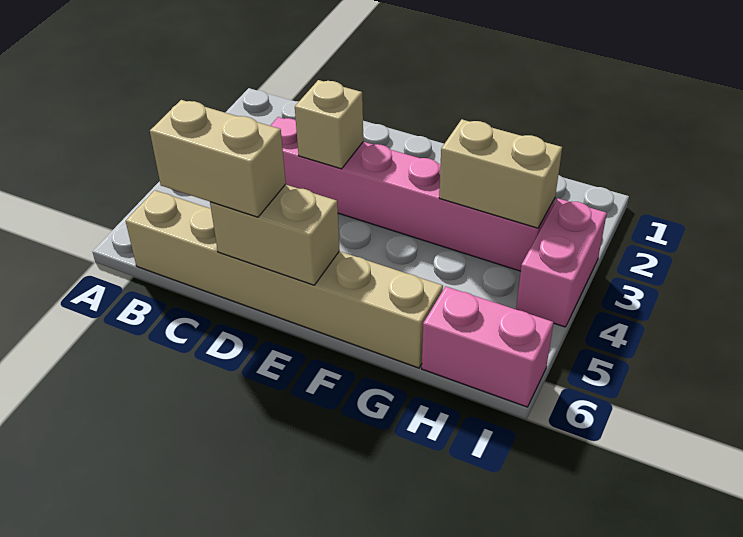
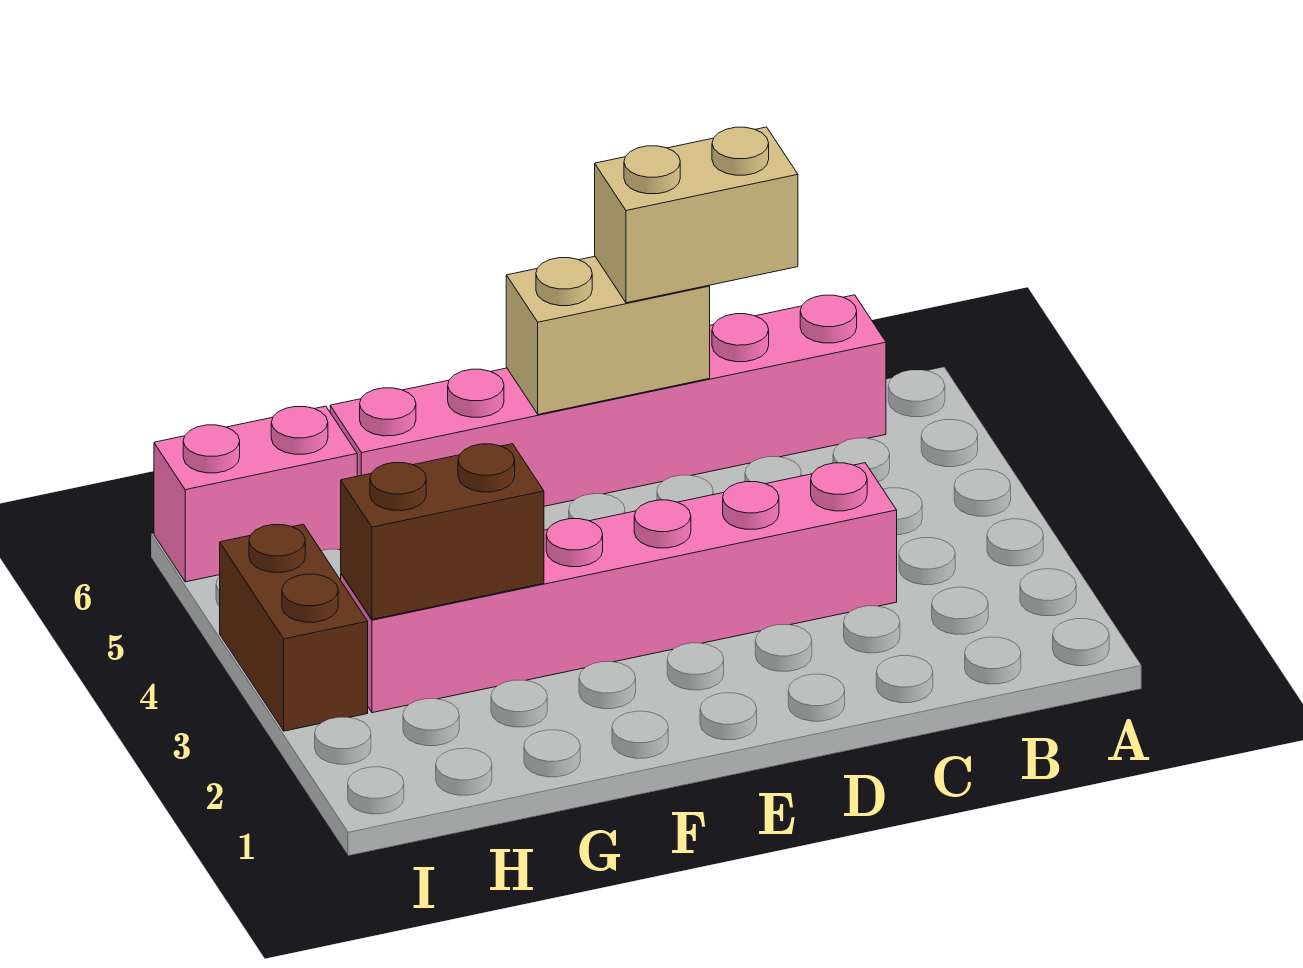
tan 1x6 brick [126,190,443,368] -> pink 1x6 brick [330,295,886,506]
tan 1x1 brick [295,80,363,169] -> none
tan 1x2 brick [439,119,562,228] -> brown 1x2 brick [341,444,544,619]
pink 1x2 brick [516,198,607,327] -> brown 1x2 brick [220,524,368,731]

